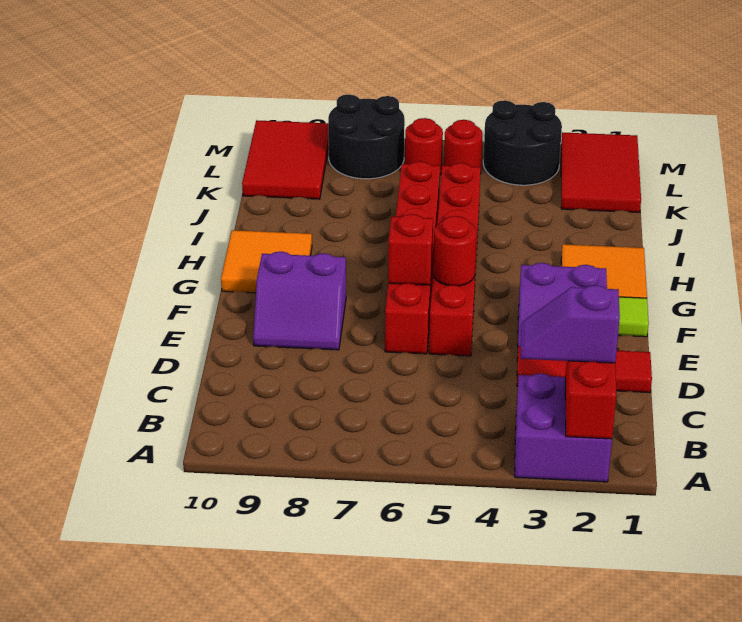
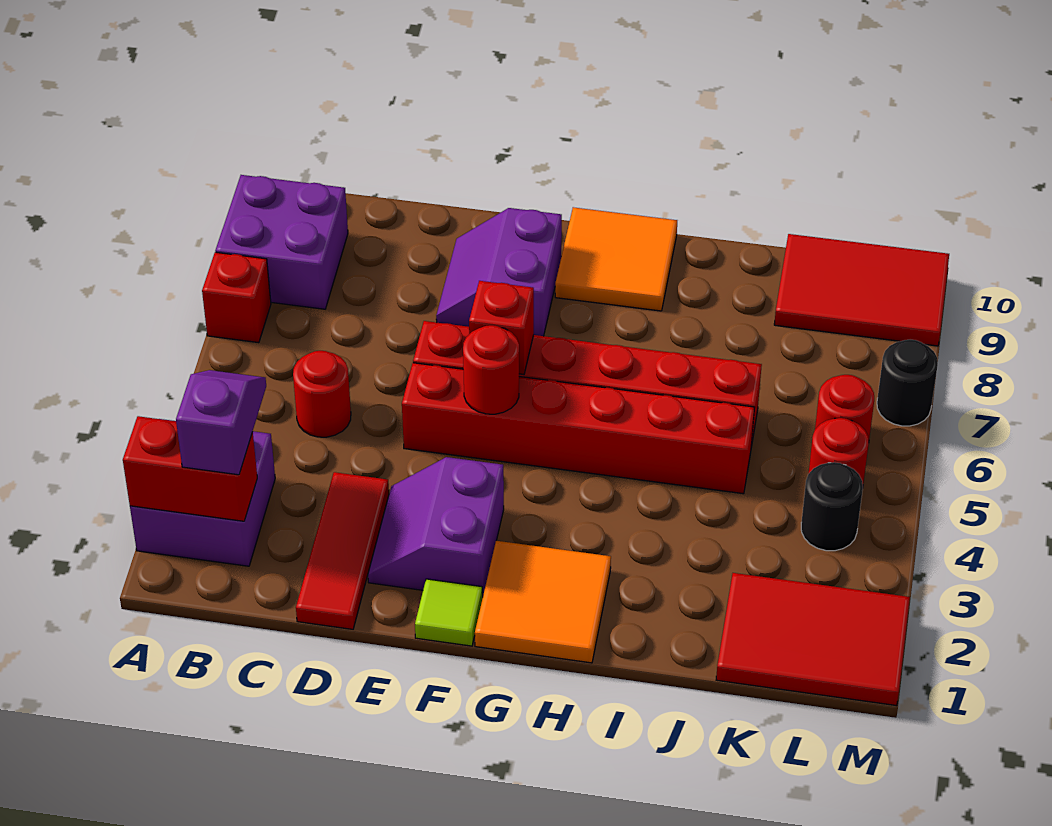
none -> red 1x1 brick [202,252,271,343]
none -> purple 2x2 brick [215,175,348,309]
none -> red 1x1 round brick [293,351,351,437]
black 2x2 round brick [483,100,562,185] -> black 1x1 round brick [801,462,863,551]
black 2x2 round brick [328,94,405,179] -> black 1x1 round brick [877,340,938,426]

